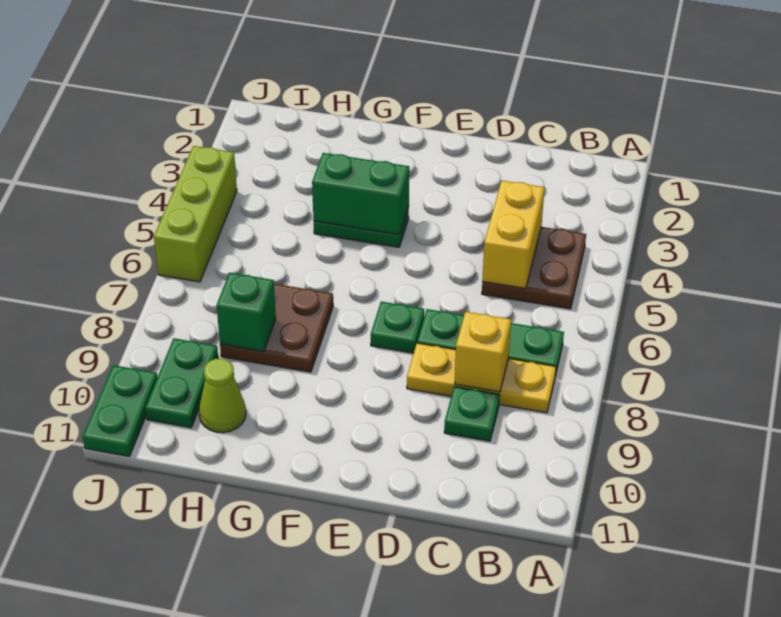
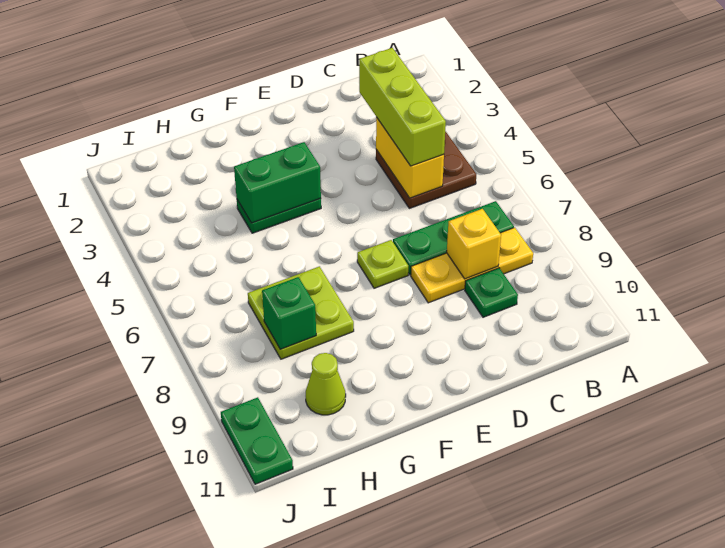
green 1x1 plate [371,302,424,353] -> lime 1x1 plate [357,240,408,288]
brown 2x2 plate [220,284,333,372] -> lime 2x2 plate [248,266,354,359]
green 1x2 plate [145,338,218,428] -> none
lime 1x3 brick [154,146,237,282] -> lime 1x3 brick moved to [359,48,446,166]

